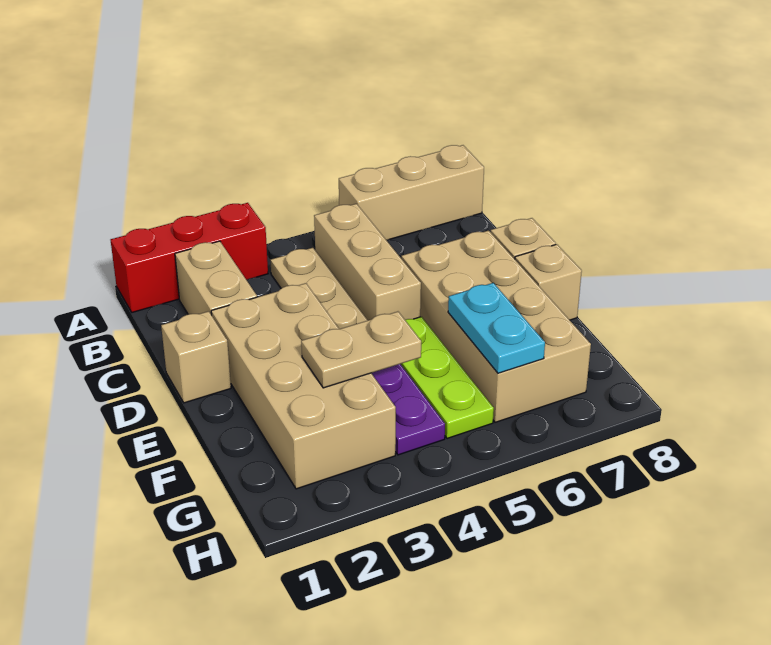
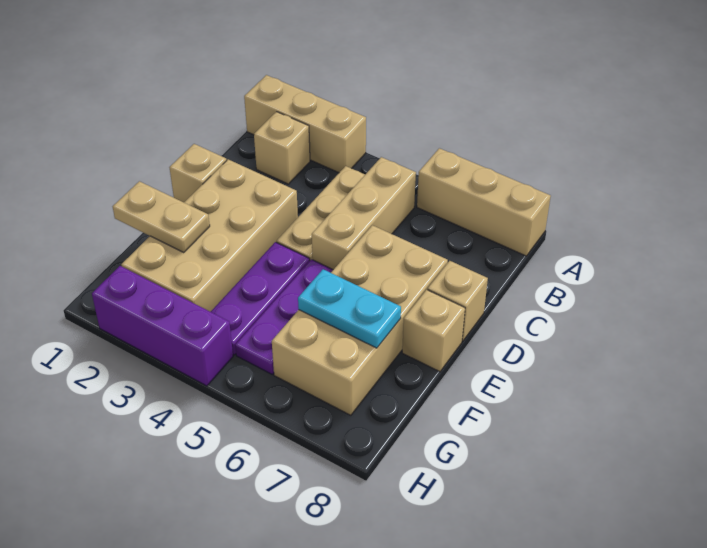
red 1x3 brick [111,203,268,312] -> tan 1x3 brick [244,75,366,173]
tan 1x2 brick [175,241,257,315] -> tan 1x1 brick [254,112,310,184]
lime 1x3 plate [401,317,494,439] -> purple 1x3 plate [235,259,333,374]
tan 1x2 plate [301,312,421,388] -> tan 1x2 plate moved to [113,181,210,253]
cyan 1x2 plate [448,283,545,373] -> cyan 1x2 plate turned to [298,269,401,348]
none -> purple 1x3 brick [92,266,233,386]

